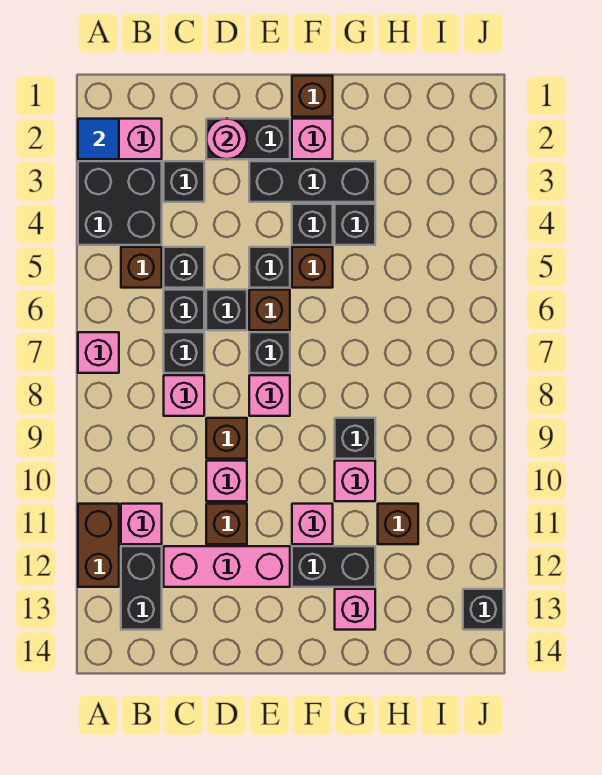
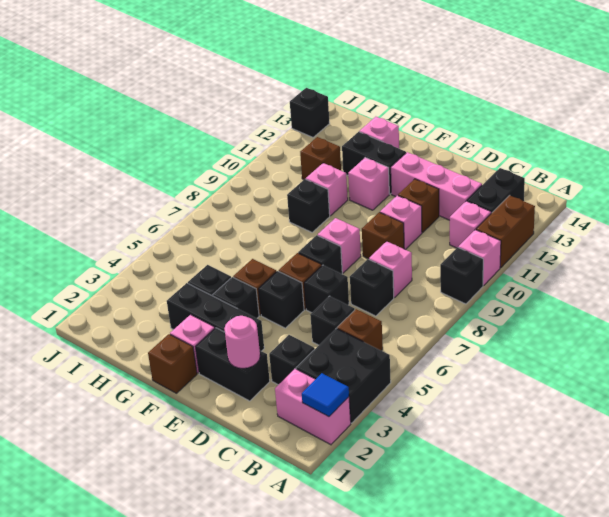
pink 1x1 brick [78,332,119,373] -> pink 1x1 brick moved to [458,230,501,286]
black 1x1 brick [164,290,204,330] -> black 1x1 brick moved to [440,247,483,304]

